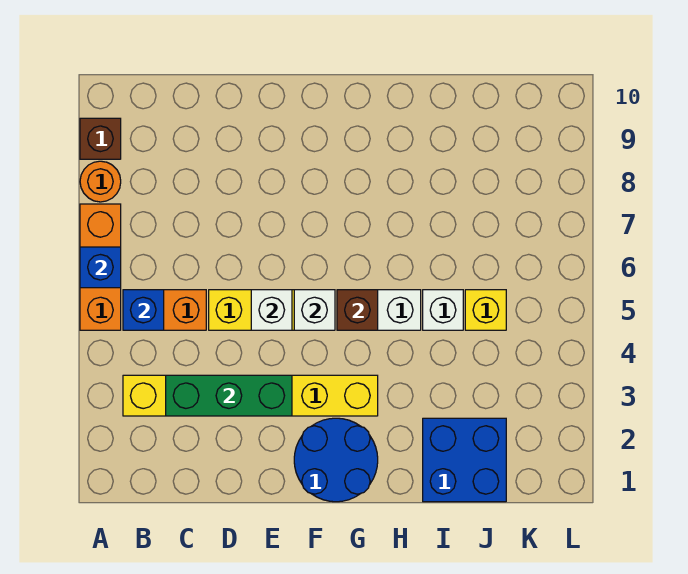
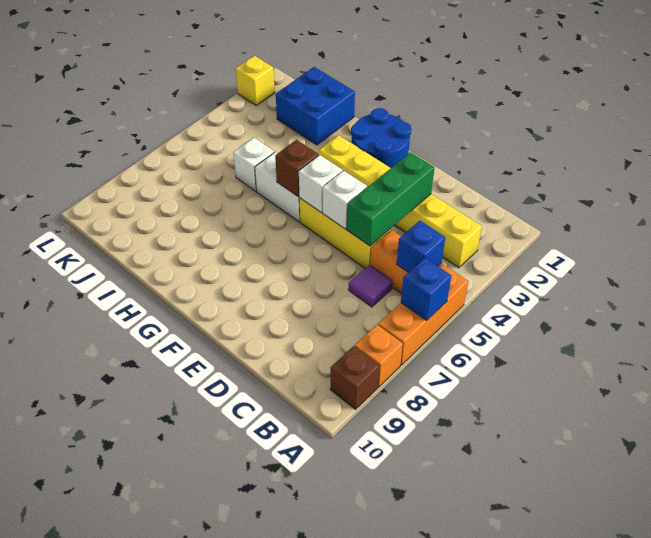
orange 1x1 round brick [80,161,121,202] -> orange 1x1 brick [355,325,403,387]
green 1x3 brick [166,375,292,416] -> green 1x3 brick turned to [347,152,435,246]
none -> purple 1x1 tile [348,265,393,307]
yellow 1x1 brick [465,290,506,330] -> yellow 1x1 brick moved to [236,56,275,105]

